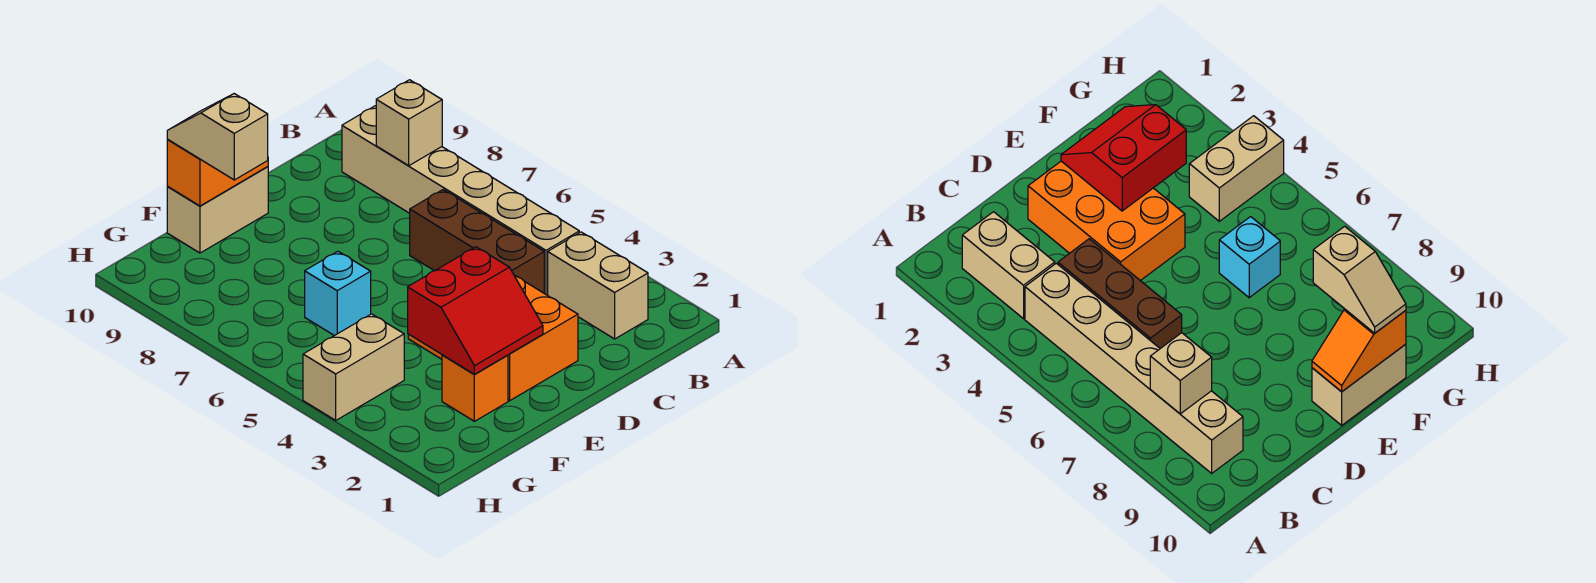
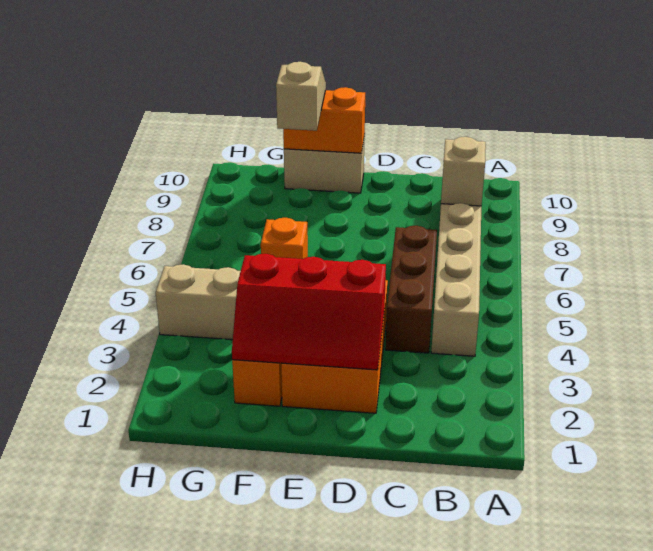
tan 1x2 brick [548,232,648,339] -> none
red 2x2 slope [408,247,543,375] -> red 2x3 slope [232,254,386,370]
orange 1x2 slope [167,140,268,206] -> orange 1x2 brick [283,87,365,153]
cyan 1x1 brick [305,251,371,336] -> orange 1x1 brick [261,218,308,259]

